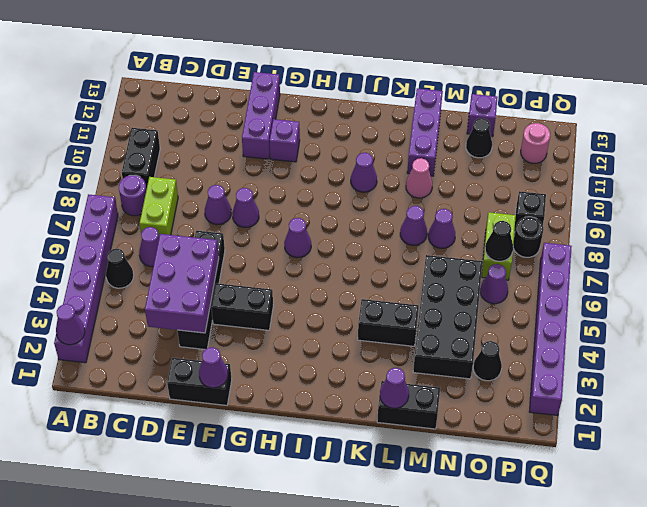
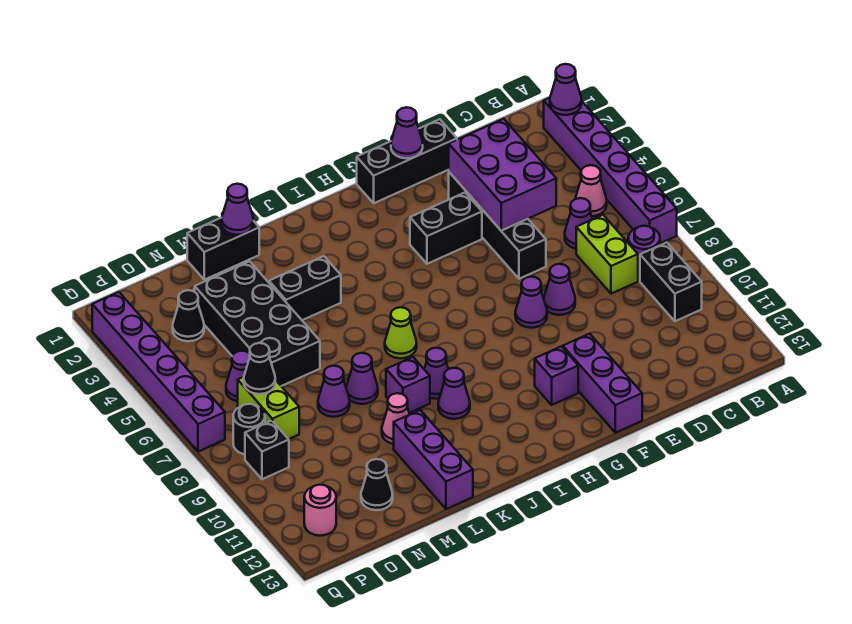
black 1x1 cone [106,249,134,288] -> pink 1x1 cone [575,165,607,216]
black 1x2 brick [167,358,232,405] -> black 1x3 brick [357,119,457,203]
purple 1x1 cone [284,218,311,258] -> purple 1x1 cone moved to [424,348,448,399]
none -> lime 1x1 cone [385,307,417,358]
purple 1x1 brick [467,94,498,137] -> purple 1x1 brick moved to [386,357,430,413]

